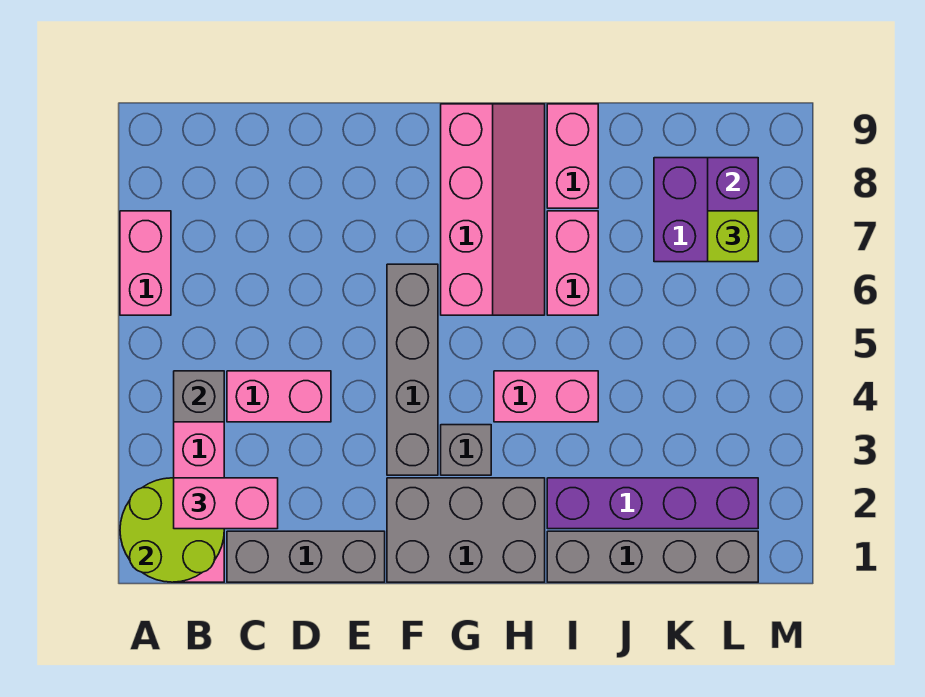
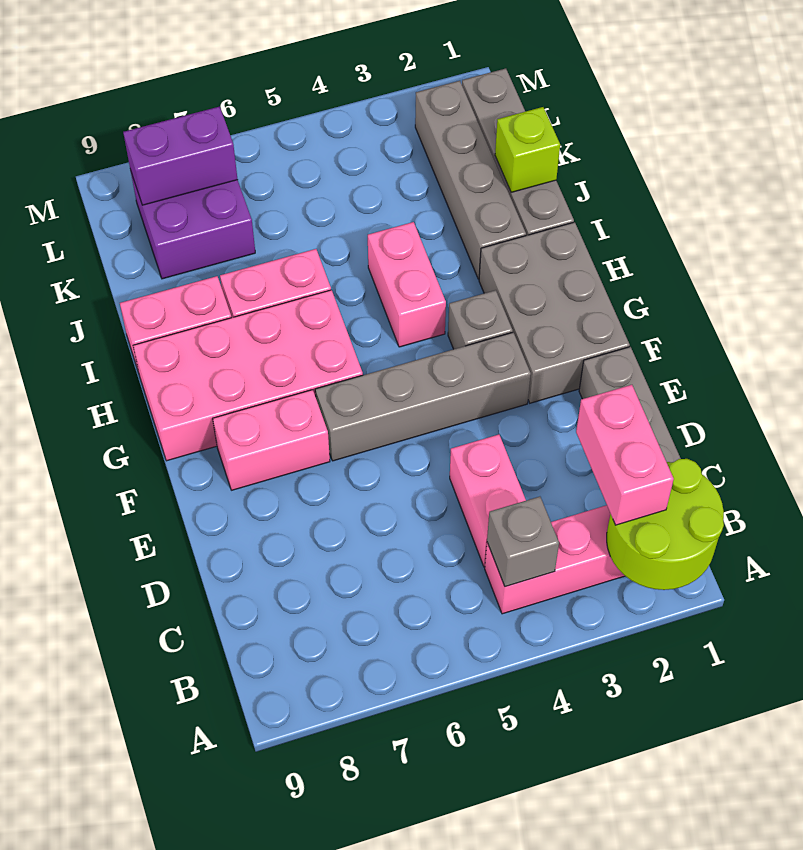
pink 1x2 brick [120,211,171,315] -> pink 1x2 brick moved to [213,390,330,490]
pink 2x4 slope [441,104,545,315] -> pink 2x4 brick [133,290,363,461]
purple 1x4 brick [547,478,758,529] -> grey 1x4 brick [415,81,526,279]
lime 1x1 brick [708,211,758,262] -> lime 1x1 brick moved to [495,107,560,192]

